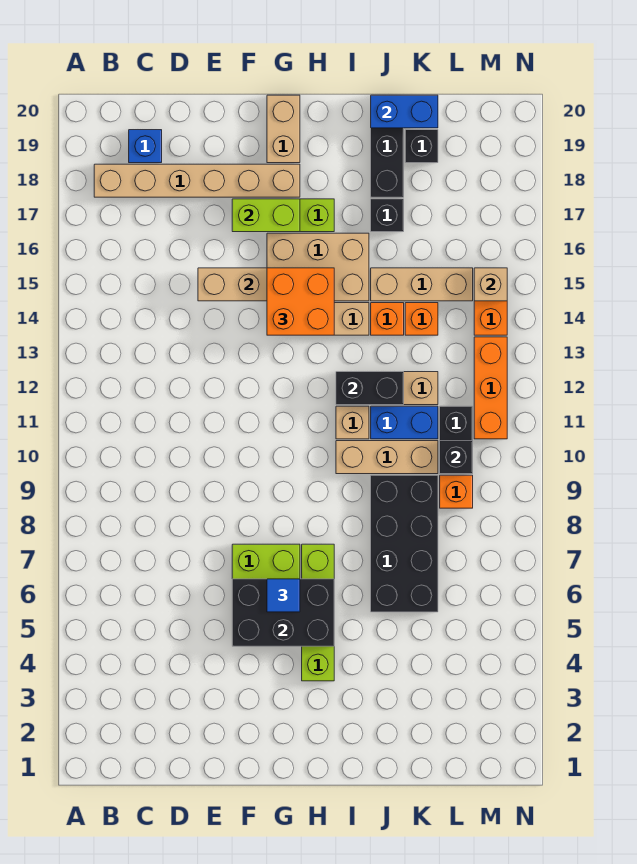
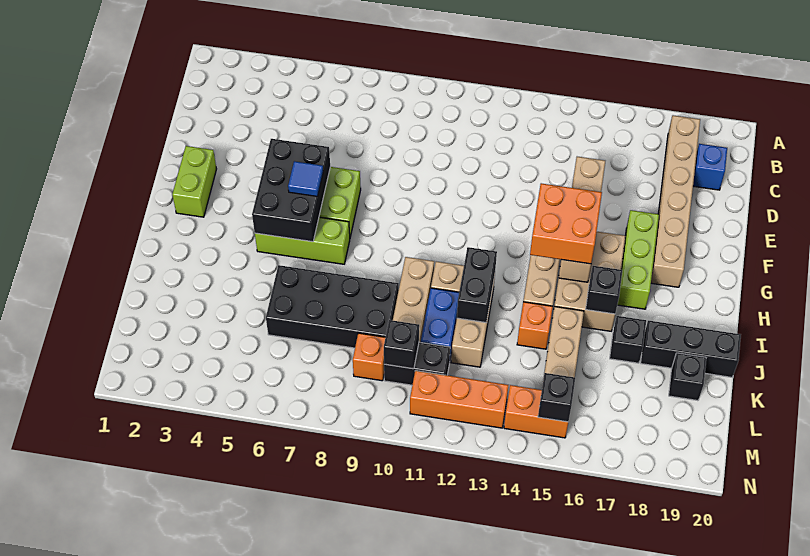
lime 1x2 brick [232,199,300,232] -> lime 1x2 brick moved to [172,146,216,217]
tan 1x2 brick [267,95,300,163] -> none
lime 1x4 brick [302,544,334,681] -> lime 1x3 brick [255,217,350,264]
none -> black 1x1 brick [586,266,622,314]
blue 1x2 brick [371,95,438,128] -> none
orange 1x1 brick [405,303,438,335] -> none
tan 1x1 brick [474,268,507,301] -> black 1x1 brick [538,373,575,422]

